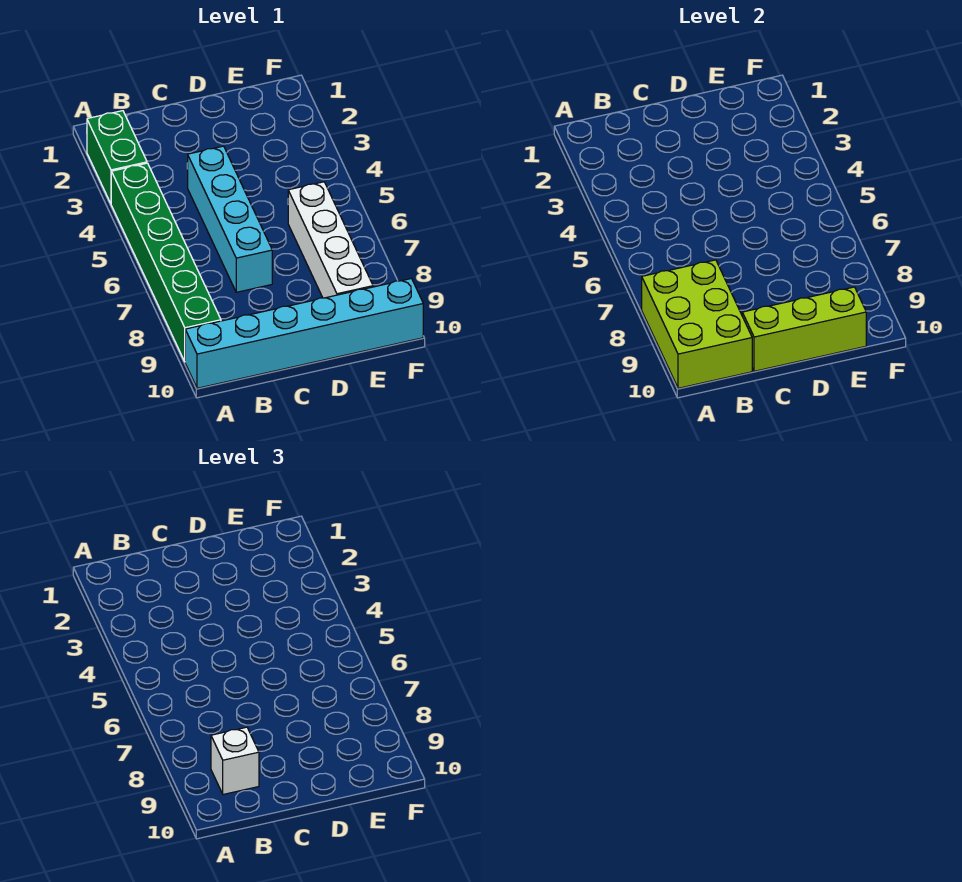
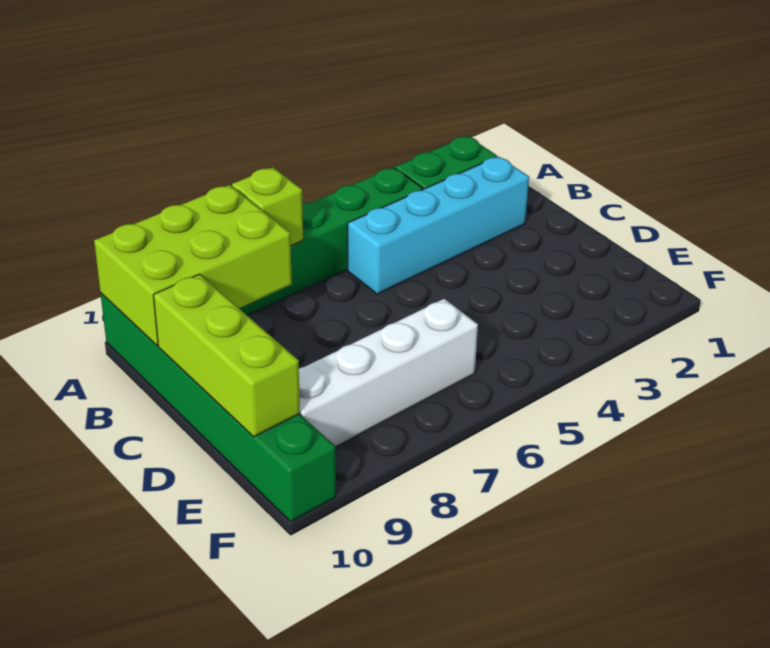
none -> lime 1x1 brick [232,167,303,245]
cyan 1x6 brick [185,279,423,388] -> green 1x6 brick [100,293,336,522]
white 1x1 brick [211,727,259,794] -> none
cyan 1x4 brick [187,146,272,292] -> cyan 1x4 brick moved to [348,156,529,294]

